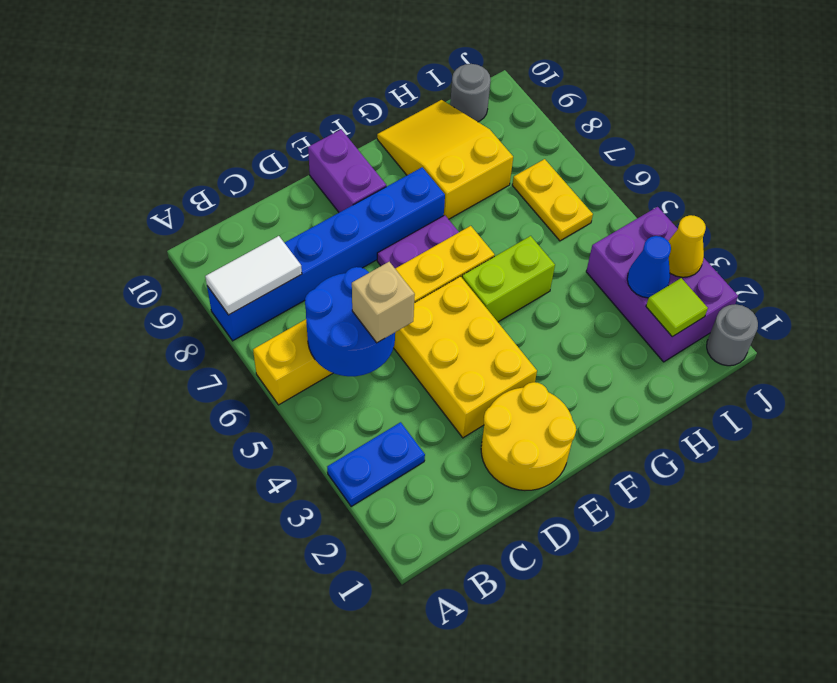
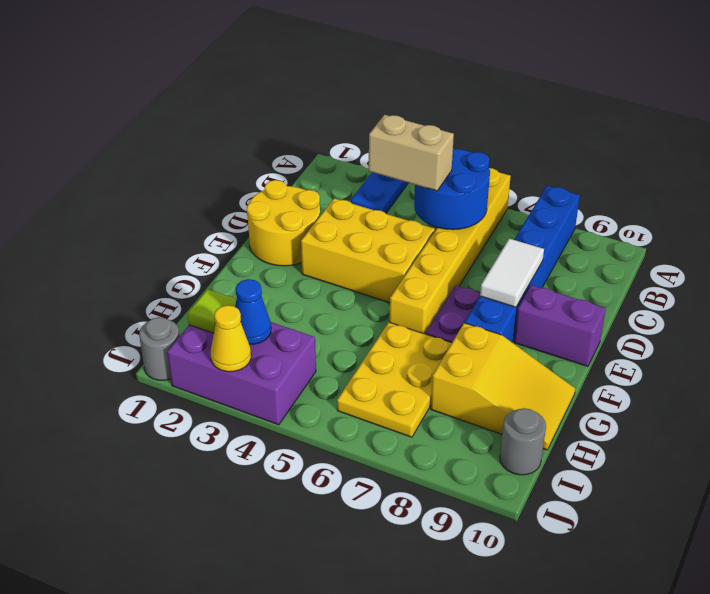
white 1x2 tile [205,236,302,315] -> white 1x2 tile moved to [480,239,544,307]
tan 1x1 brick [352,262,415,343] -> tan 1x2 brick [369,115,454,191]
lime 1x2 brick [462,236,555,322] -> none
yellow 1x2 plate [512,159,593,241] -> yellow 2x3 plate [337,322,452,437]

